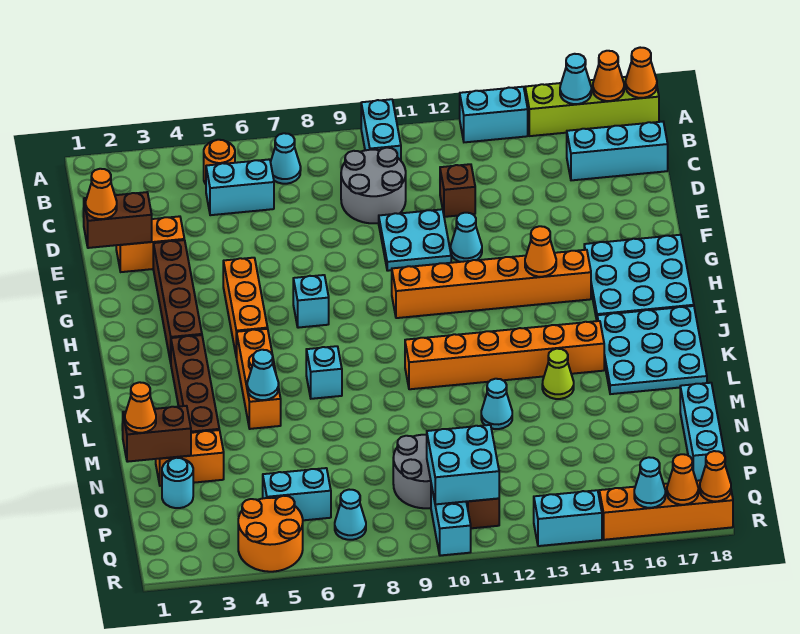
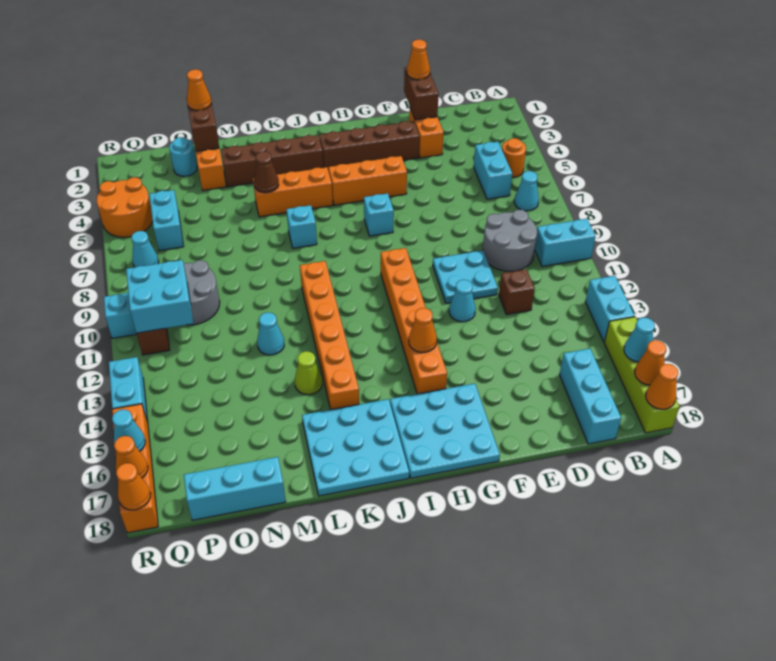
cyan 1x1 cone [247,350,279,400] -> brown 1x1 cone [254,151,279,193]

